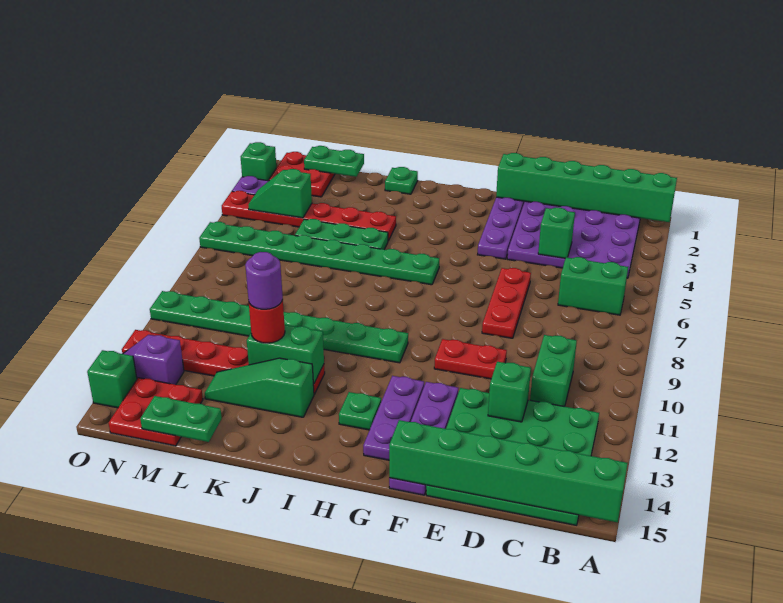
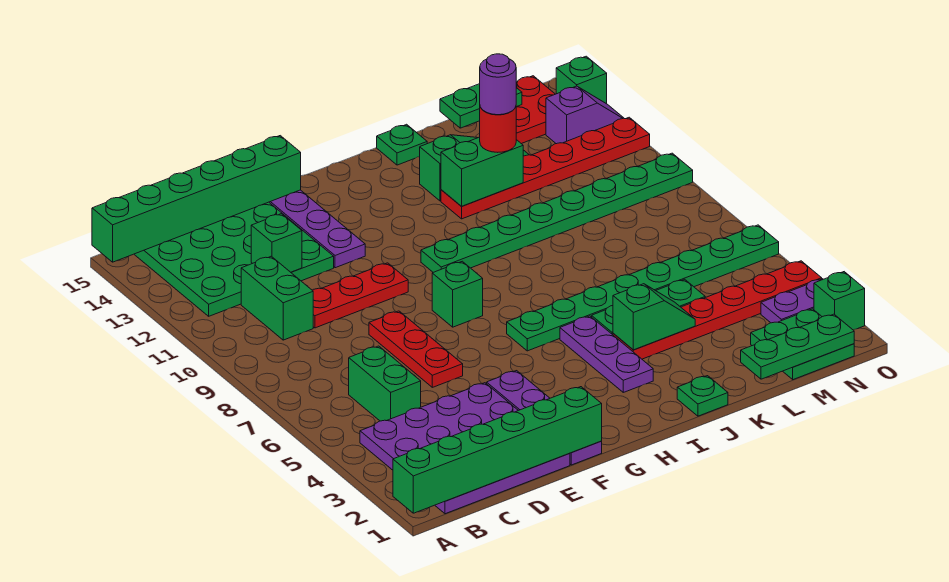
green 1x2 brick [558,257,628,315] -> green 1x2 brick turned to [349,346,421,421]
green 1x1 brick [538,208,575,258] -> green 1x1 brick moved to [432,261,483,327]
red 1x2 plate [434,339,507,379] -> red 1x3 plate [312,263,408,328]
purple 1x3 plate [363,376,424,460] -> purple 1x3 plate moved to [560,316,653,392]
green 1x1 plate [339,392,381,430] -> green 1x1 plate moved to [377,124,427,165]
green 1x2 plate [304,146,364,177] -> green 1x3 plate [741,314,854,379]
red 2x2 plate [269,152,335,197] -> green 2x2 plate [751,309,854,380]
green 1x2 slope [248,169,312,218] -> green 1x2 slope moved to [613,284,695,350]

